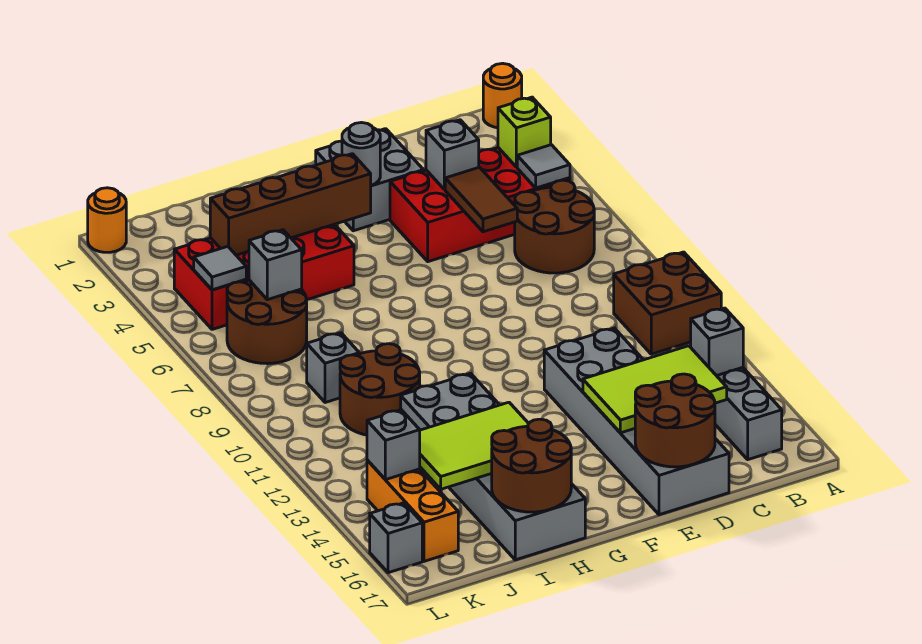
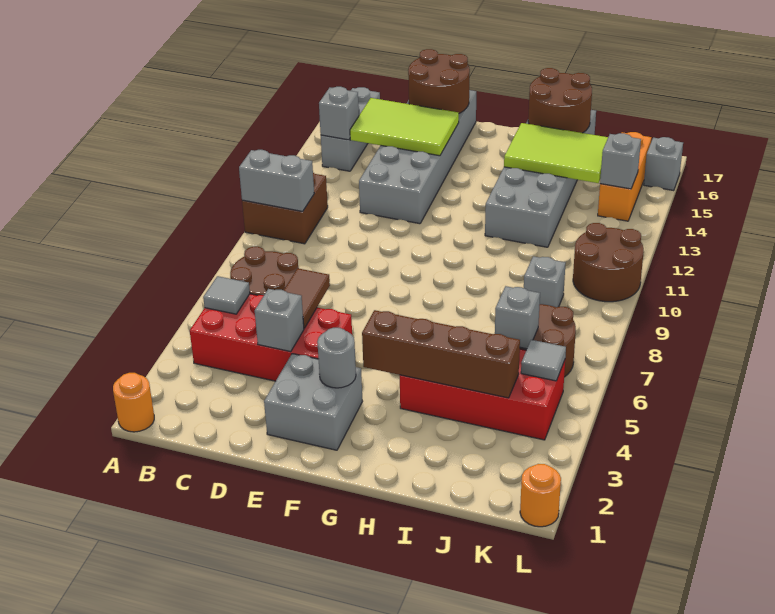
none -> grey 1x2 brick [239,150,314,211]
lime 1x1 brick [498,97,551,167] -> none
brown 2x2 round brick [340,344,420,435] -> brown 2x2 round brick moved to [573,223,644,302]

